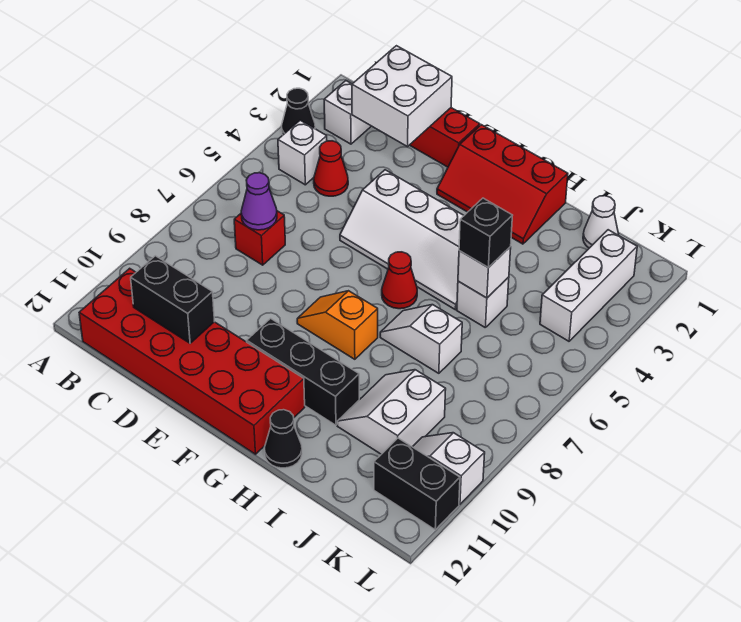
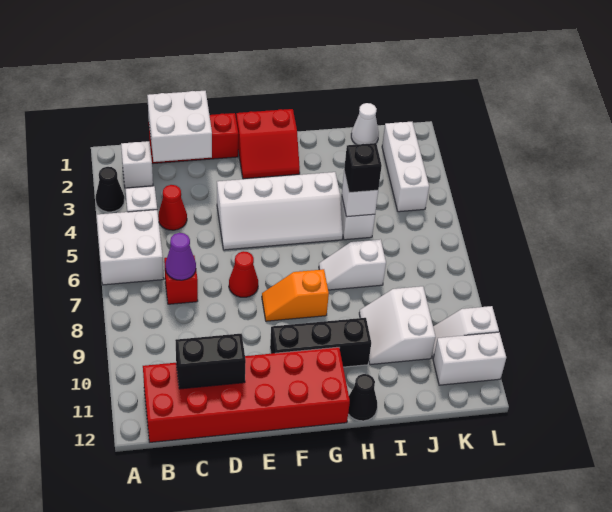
none -> white 2x2 brick [97,210,164,285]
red 2x3 slope [437,125,568,244] -> red 2x2 slope [236,109,300,179]
red 1x1 cone [382,252,417,309] -> red 1x1 cone moved to [229,251,258,297]
black 1x2 brick [374,438,460,530] -> white 1x2 brick [433,332,506,385]

